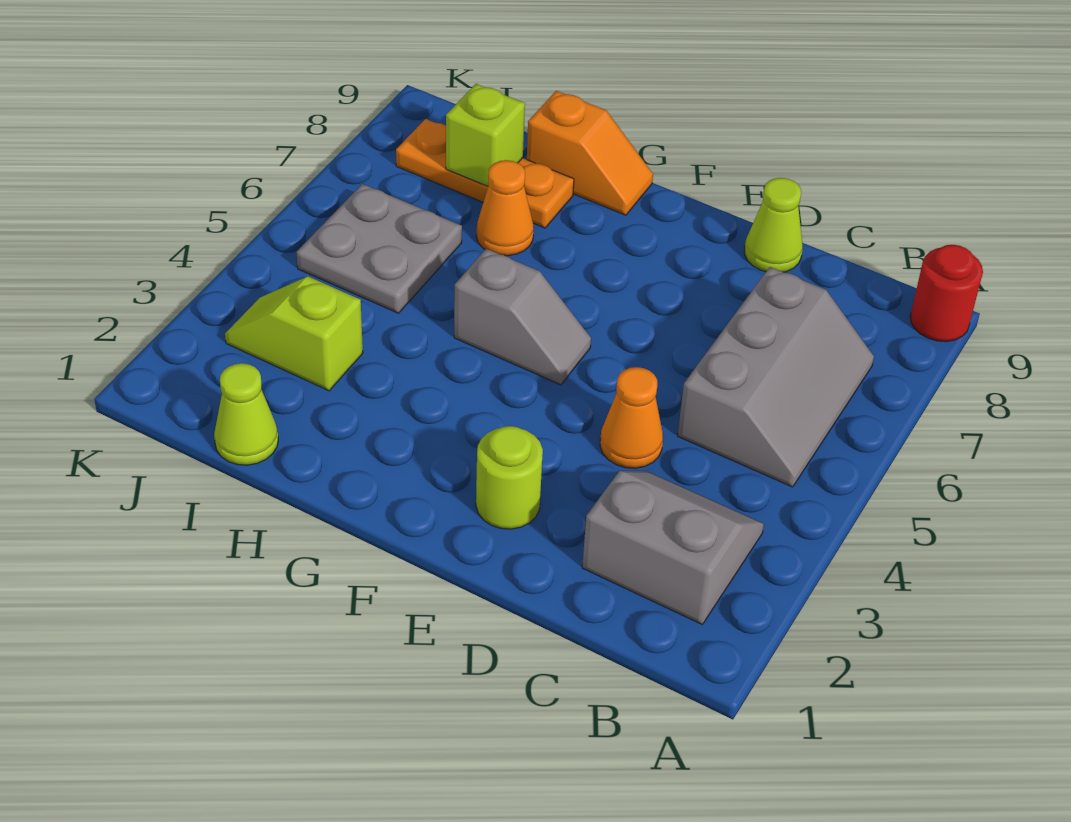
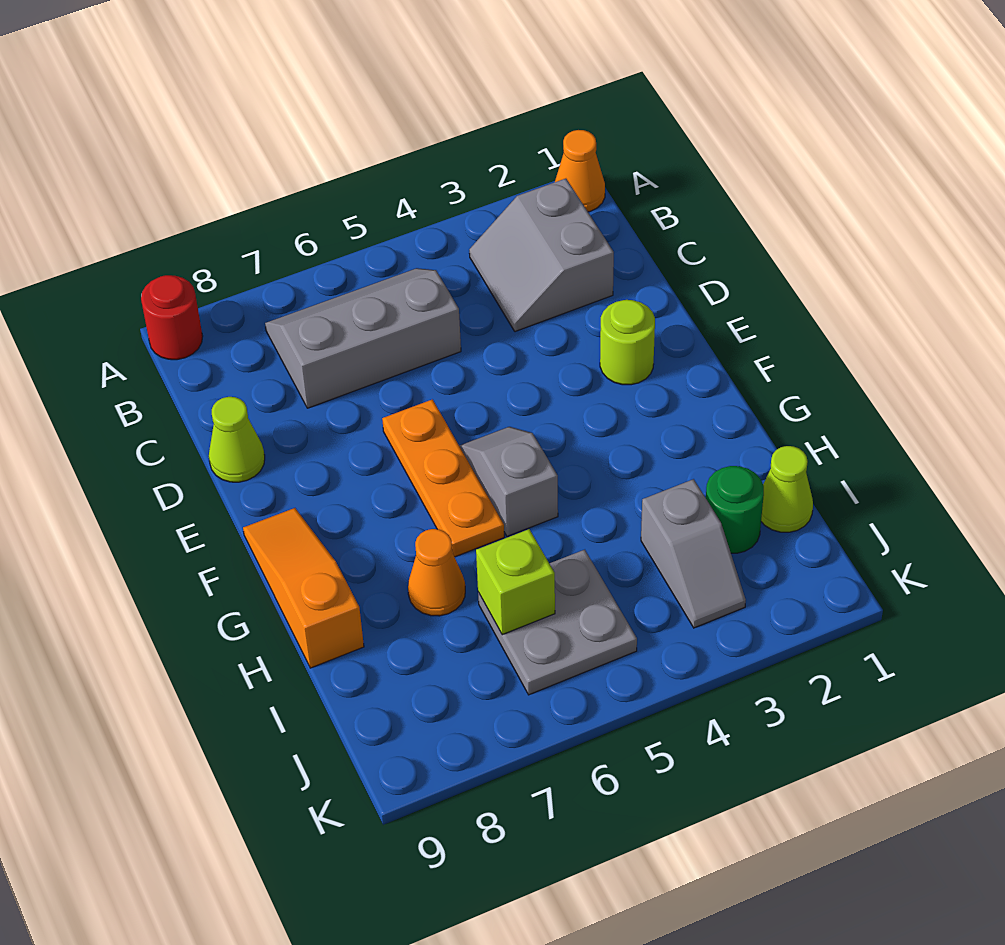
orange 1x1 cone [600,367,663,468] -> orange 1x1 cone moved to [555,130,605,212]
orange 1x2 slope [527,91,653,215] -> orange 1x3 slope [243,508,364,668]
orange 1x3 plate [396,119,574,228] -> orange 1x3 plate moved to [382,399,504,557]
none -> green 1x1 round brick [706,466,764,553]
lime 1x2 slope [225,277,363,391] -> grey 1x2 slope [641,479,746,628]
lime 1x1 brick [446,84,525,186] -> lime 1x1 brick moved to [476,529,555,635]

